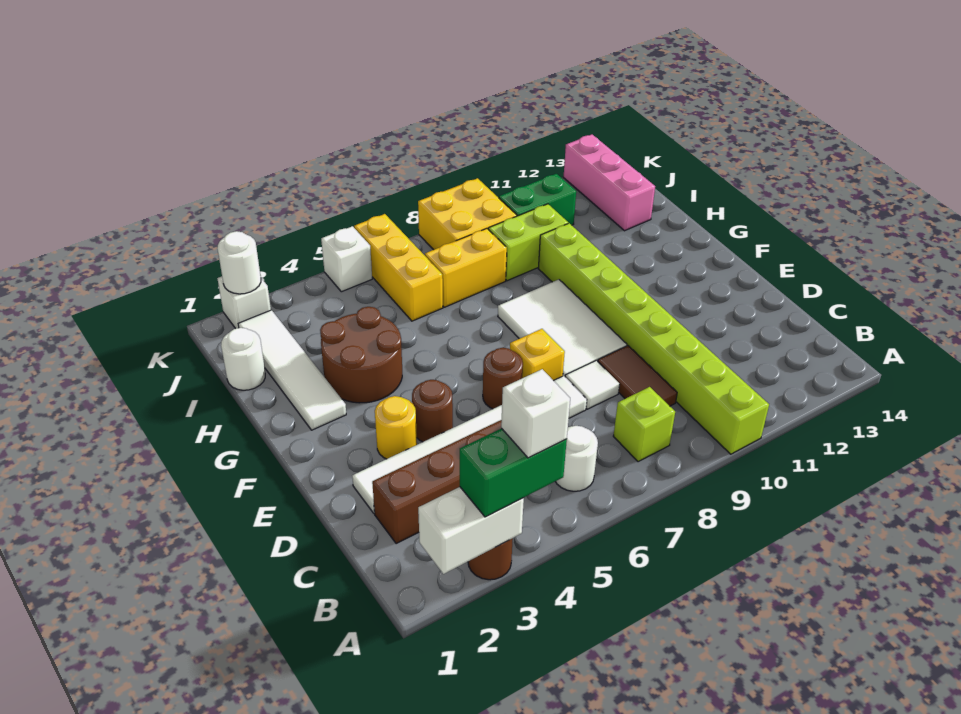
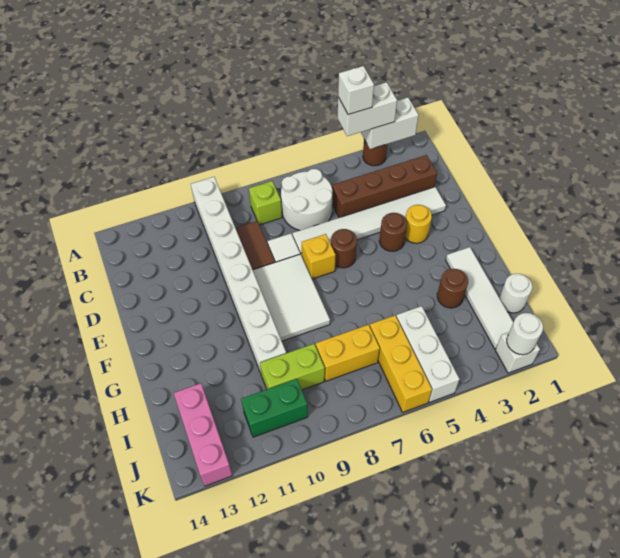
green 1x2 brick [460,428,567,517] -> white 1x2 brick [338,82,397,136]
lime 1x8 brick [538,223,769,454] -> white 1x8 brick [191,177,286,376]
white 1x1 round brick [555,426,598,491] -> white 2x2 round brick [281,169,333,230]
brown 2x2 round brick [320,307,402,403] -> brown 1x1 round brick [437,269,468,308]
yellow 2x2 brick [418,178,517,250] -> none
white 1x1 brick [321,226,372,292] -> white 1x3 brick [396,306,460,402]

